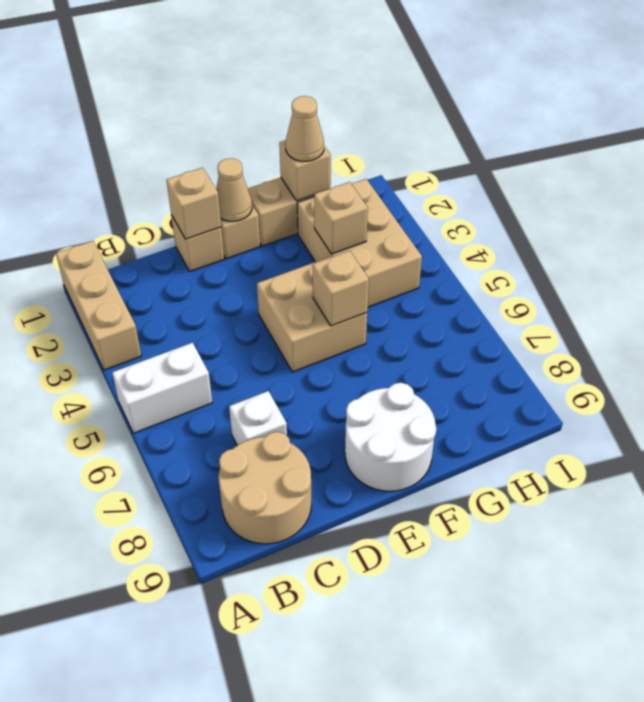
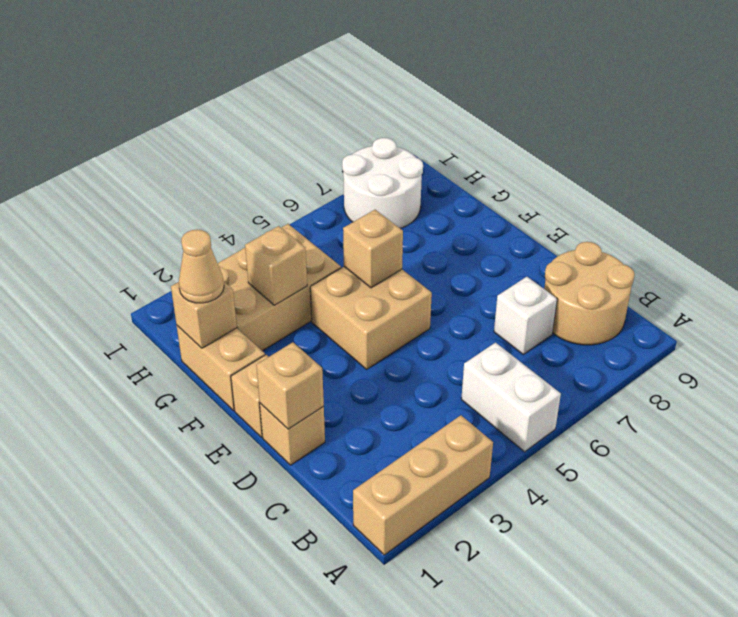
tan 1x1 cone [216,158,252,221] -> none
white 2x2 round brick [345,383,437,491] -> white 2x2 round brick moved to [342,138,423,229]

